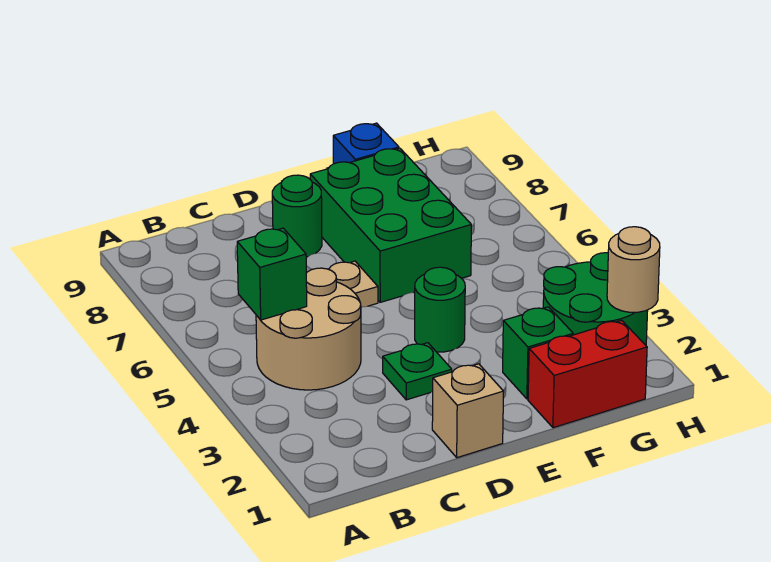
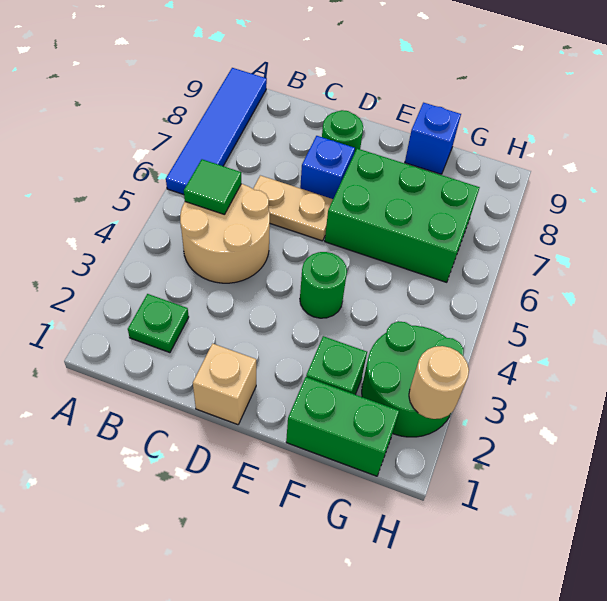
none -> blue 1x4 tile [166,68,267,195]
green 1x1 brick [237,228,307,320] -> green 1x1 tile [184,159,241,215]
green 1x1 plate [383,343,452,400] -> green 1x1 plate moved to [128,294,189,353]
none -> blue 1x1 brick [300,136,355,199]
green 2x3 brick [310,148,471,302] -> green 2x3 brick turned to [325,149,480,282]
red 1x2 brick [528,320,647,428] -> green 1x2 brick [286,377,399,476]

